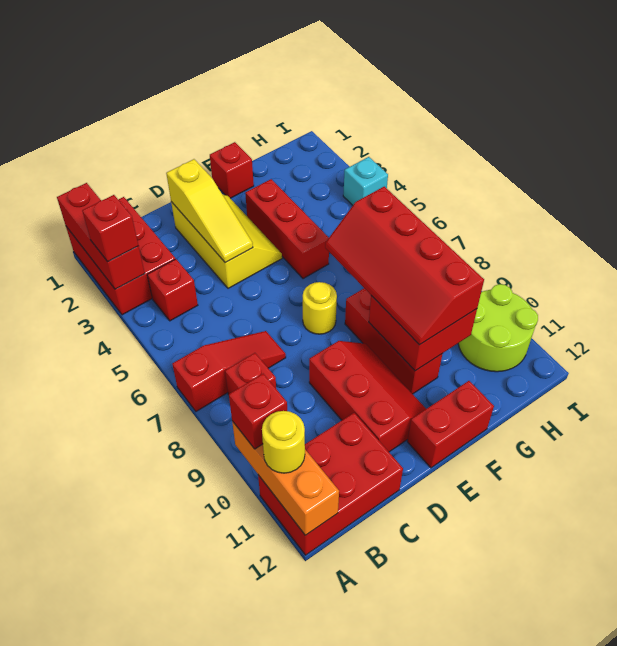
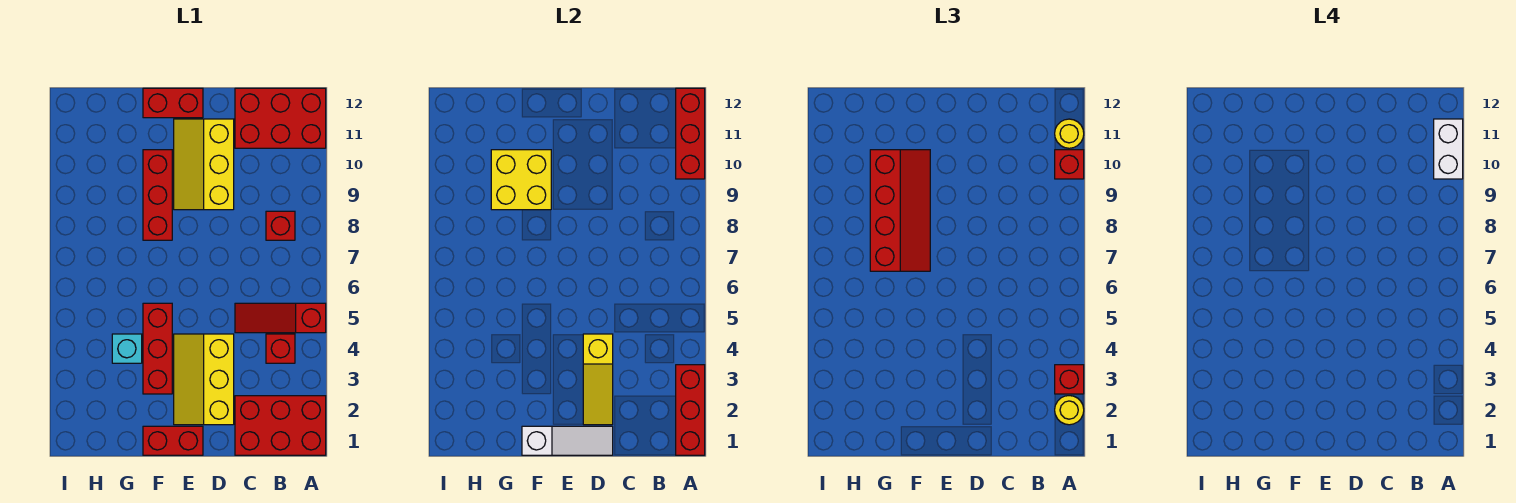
red 2x3 brick [66,197,175,315] -> red 2x3 brick turned to [235,396,326,455]
red 1x3 slope [172,331,286,411] -> red 1x3 slope moved to [235,303,326,333]
orange 1x3 brick [232,421,339,535] -> red 1x3 brick [676,88,705,179]
none -> white 1x2 brick [1434,119,1463,179]
none -> white 1x3 slope [522,426,613,455]
yellow 1x3 slope [166,159,253,263] -> yellow 1x3 slope turned to [583,334,613,425]
red 2x3 slope [309,341,426,452] -> yellow 2x3 slope [174,119,234,210]
yellow 1x1 round brick [303,282,337,334] -> yellow 1x1 round brick moved to [1055,396,1084,425]
red 1x1 brick [210,142,254,198] -> red 1x2 brick [143,426,203,455]
red 2x2 brick [369,296,477,371] -> yellow 2x2 brick [491,150,551,210]
lime 2x2 round brick [458,284,538,372] -> none
cyan 1x1 brick [343,157,388,205] -> cyan 1x1 brick moved to [112,334,142,363]

